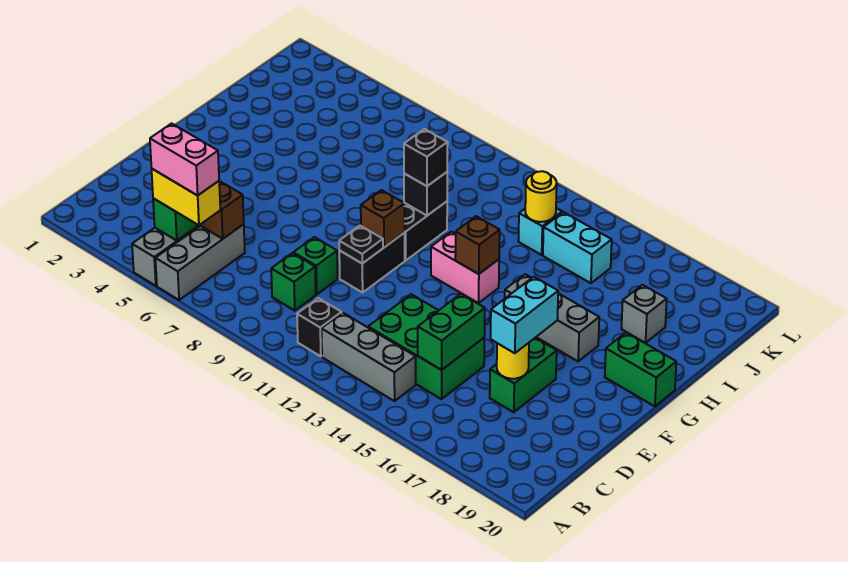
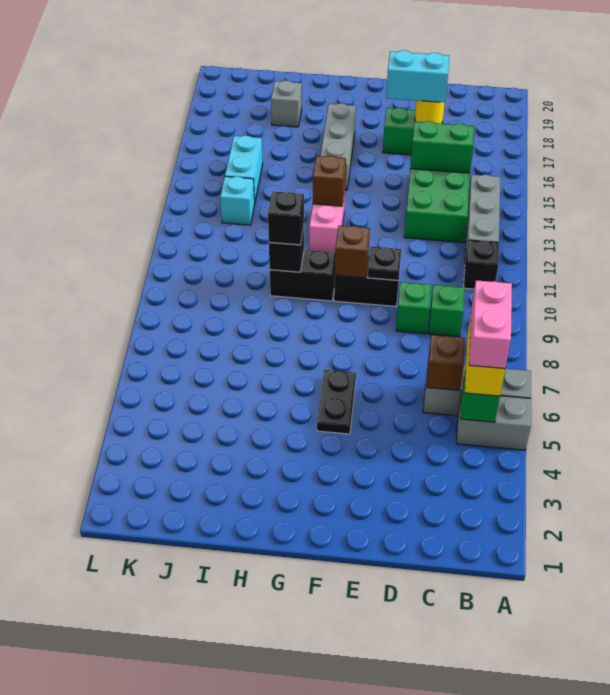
none -> black 1x2 plate [317,370,356,434]
green 1x2 brick [605,333,676,406] -> none
yellow 1x1 round brick [525,171,557,222] -> none

